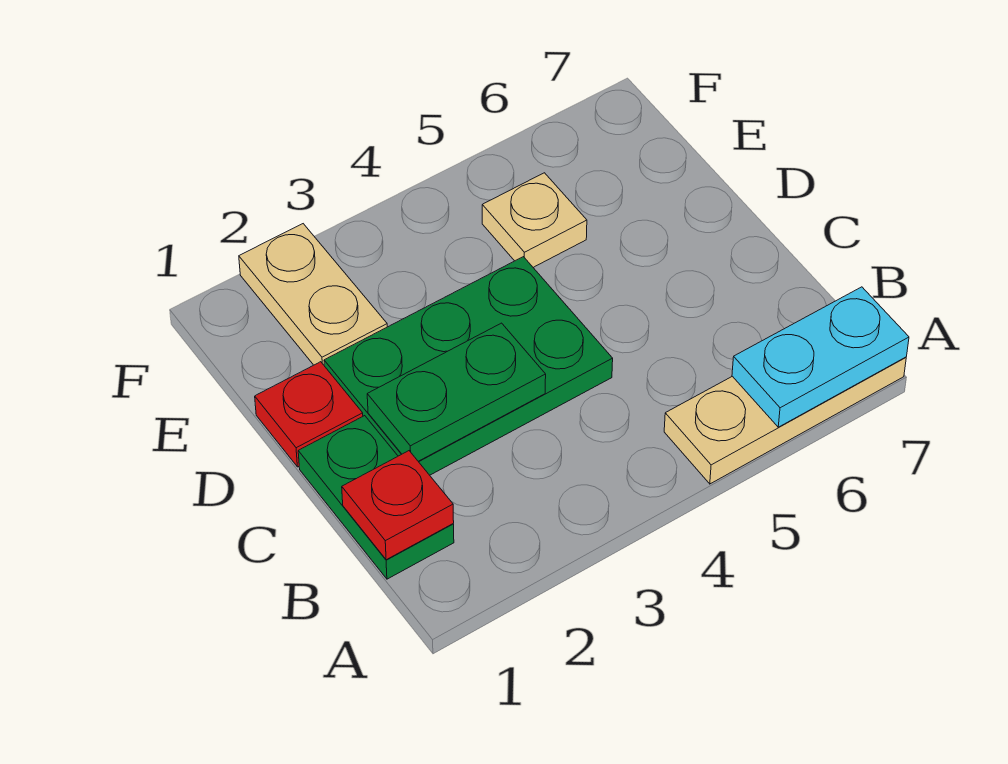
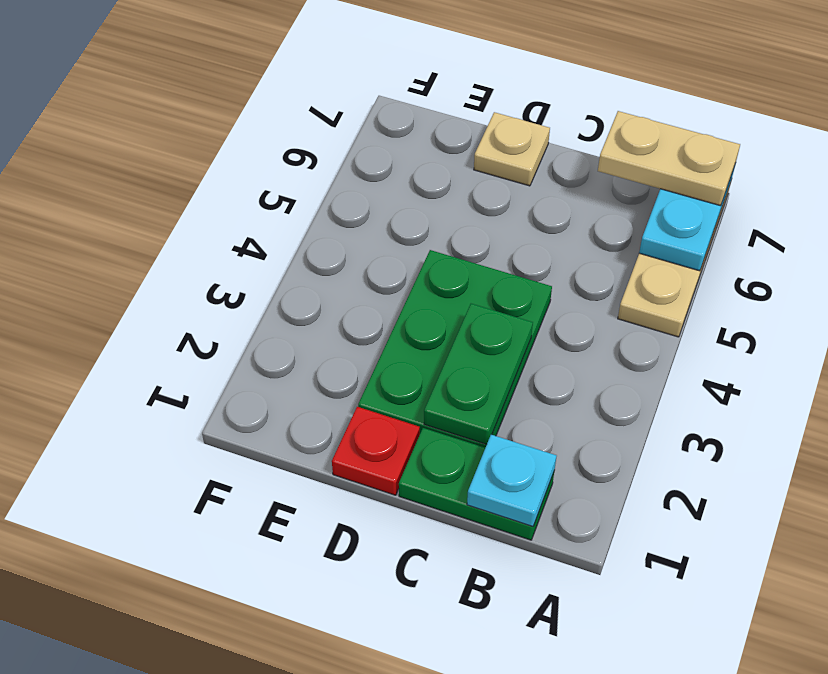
red 1x1 plate [342,451,454,560] -> cyan 1x1 plate [467,435,556,526]
tan 1x2 plate [239,224,387,365] -> tan 1x2 plate moved to [598,111,740,206]
tan 1x1 plate [482,173,587,267] -> tan 1x1 plate moved to [474,112,550,186]

